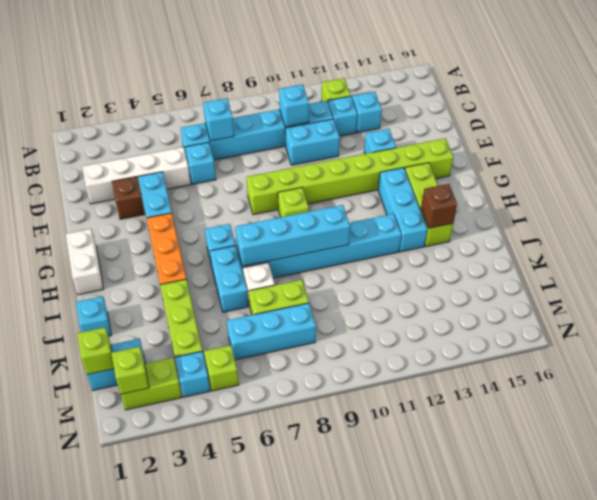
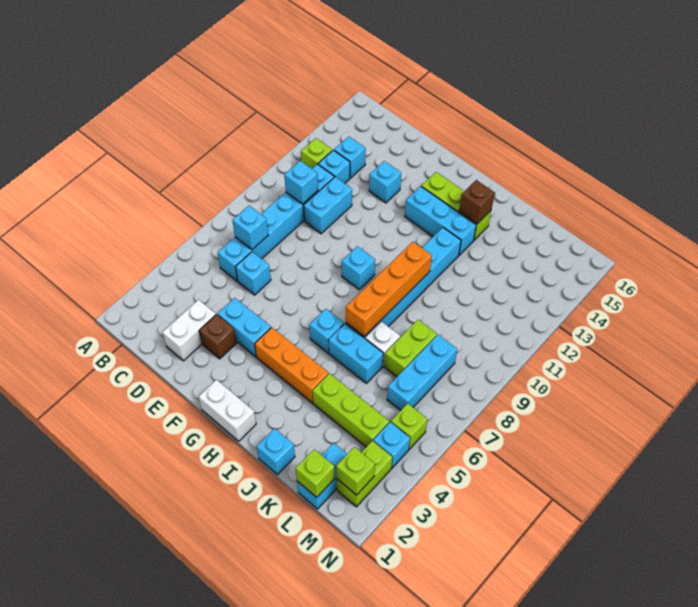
white 1x4 brick [82,147,191,204] -> white 1x2 brick [162,300,216,361]
lime 1x8 brick [246,138,453,215] -> none
lime 1x1 brick [278,188,309,217] -> cyan 1x1 brick [342,246,375,289]
cyan 1x4 brick [236,205,350,266] -> orange 1x4 brick [346,242,432,337]

